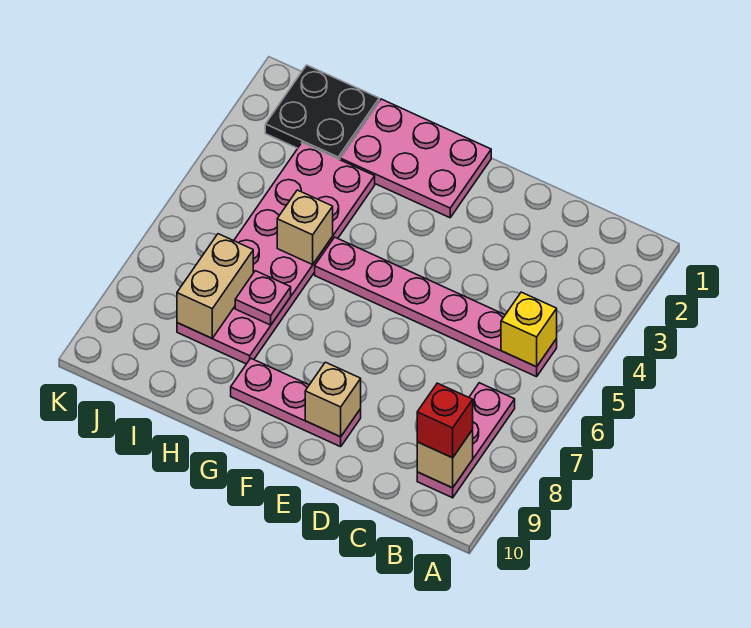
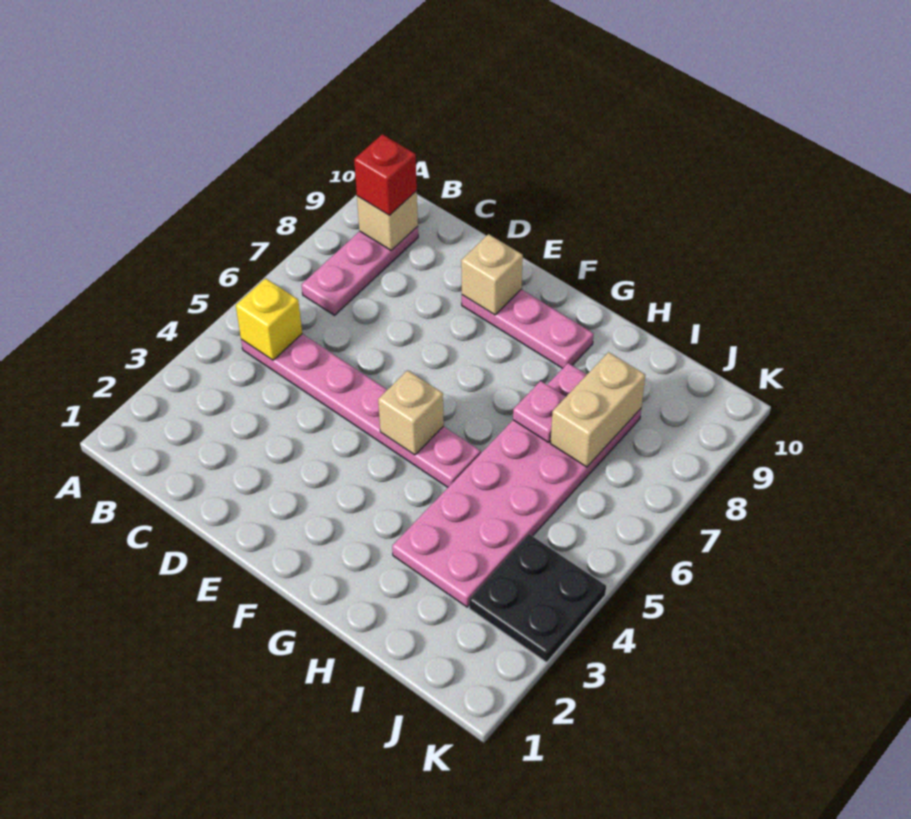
pink 2x3 plate [340,99,491,218] -> none
tan 1x1 brick [277,190,333,264] -> tan 1x1 brick moved to [378,370,444,455]
black 2x2 plate [265,65,379,160] -> black 2x2 plate moved to [469,534,606,662]

